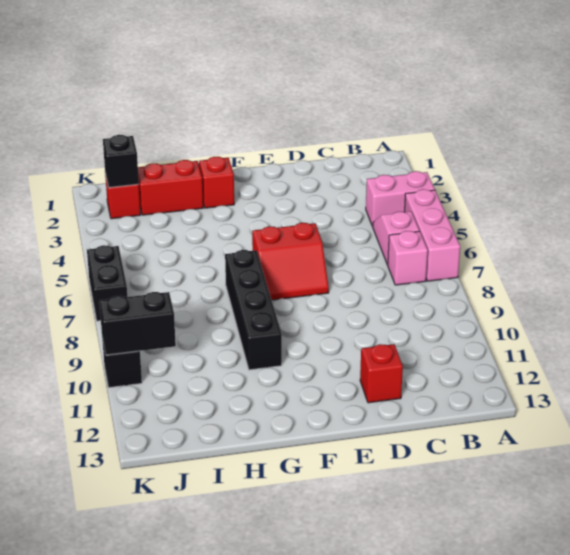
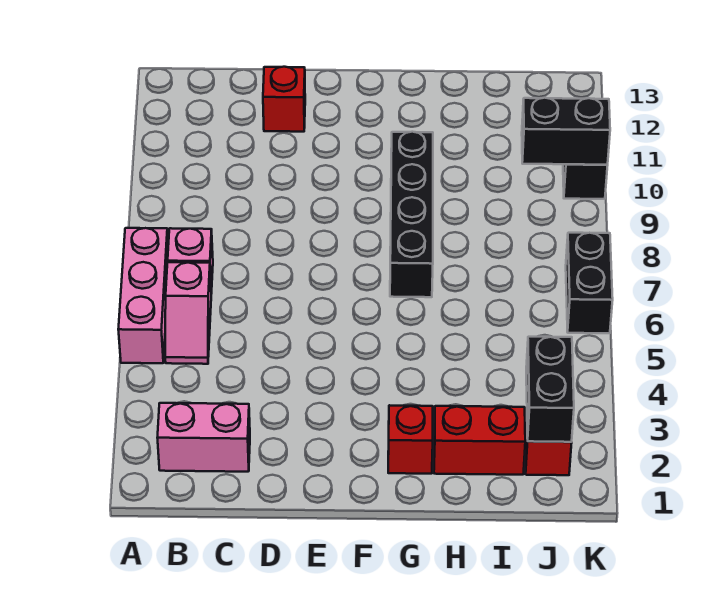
pink 1x2 brick [366,171,435,227] -> pink 1x2 brick moved to [157,403,250,472]
red 2x2 slope [252,223,329,300] -> none
black 1x1 brick [103,135,139,188] -> black 1x2 brick [526,337,574,442]

